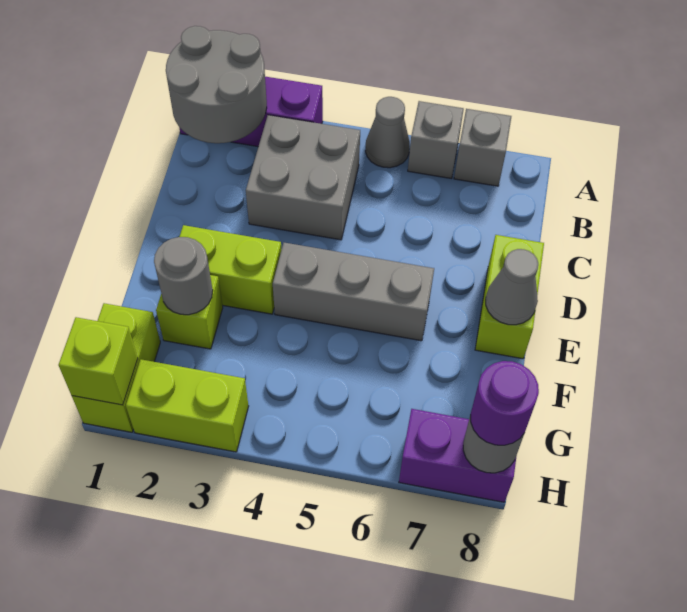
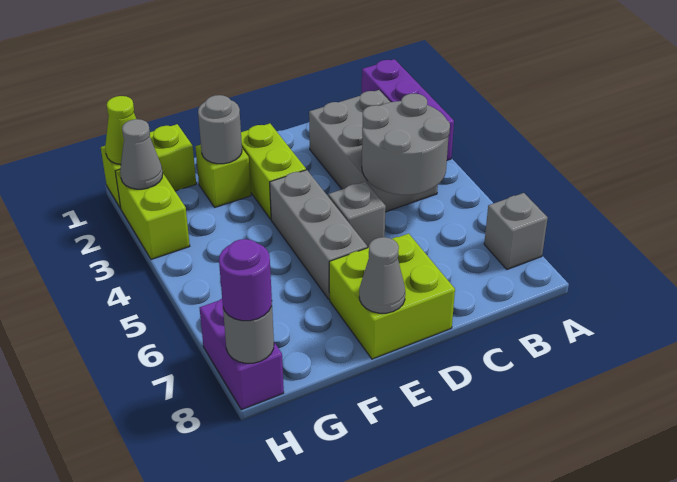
grey 2x2 round brick [166,26,267,143] -> grey 2x2 round brick moved to [362,94,450,195]
grey 1x1 cone [365,97,410,168] -> grey 1x1 cone moved to [120,119,163,189]
grey 1x1 brick [408,101,464,179] -> grey 1x1 brick moved to [328,182,386,248]
grey 2x2 brick [246,115,360,240] -> grey 2x3 brick [309,90,438,212]
lime 1x2 brick [475,235,544,359] -> lime 2x2 brick [329,233,455,359]
lime 1x1 brick [59,317,138,405] -> lime 1x1 cone [105,96,136,164]

